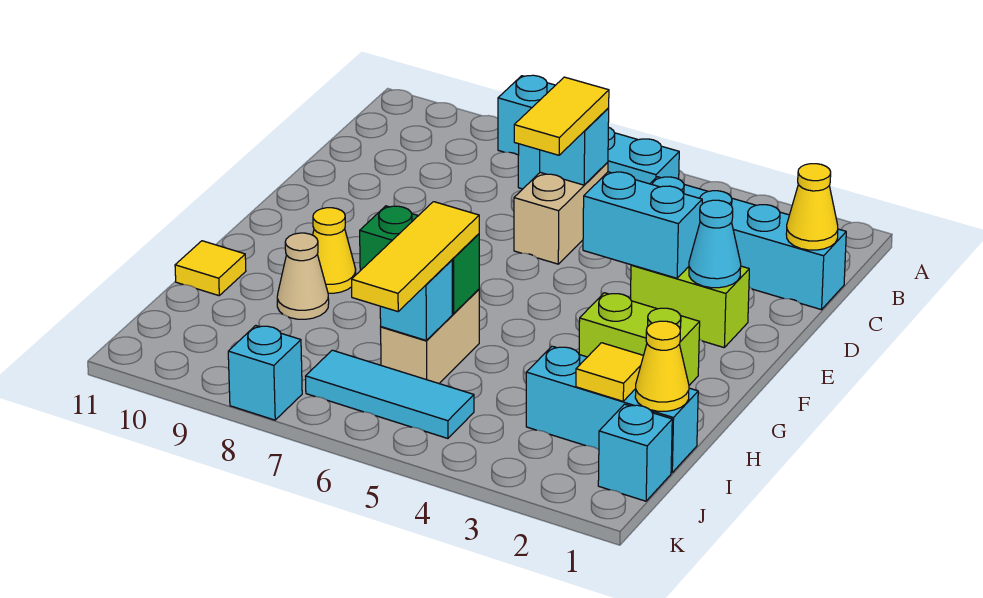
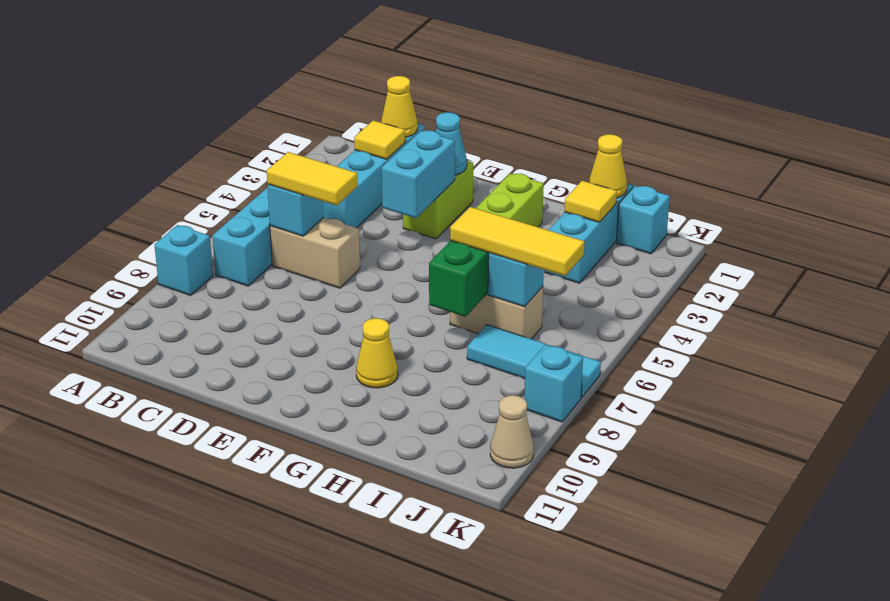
tan 1x1 cone [277,233,329,319] -> tan 1x1 cone moved to [490,395,534,468]
yellow 1x1 tile [175,241,246,296] -> yellow 1x1 tile moved to [354,120,405,159]
cyan 1x3 tile [306,350,474,438] -> cyan 1x3 tile turned to [467,325,601,398]

